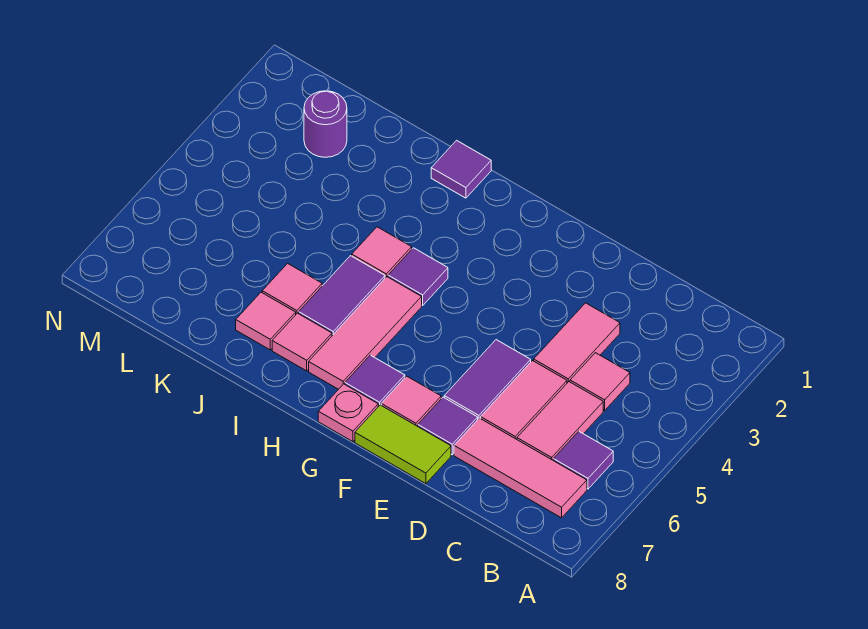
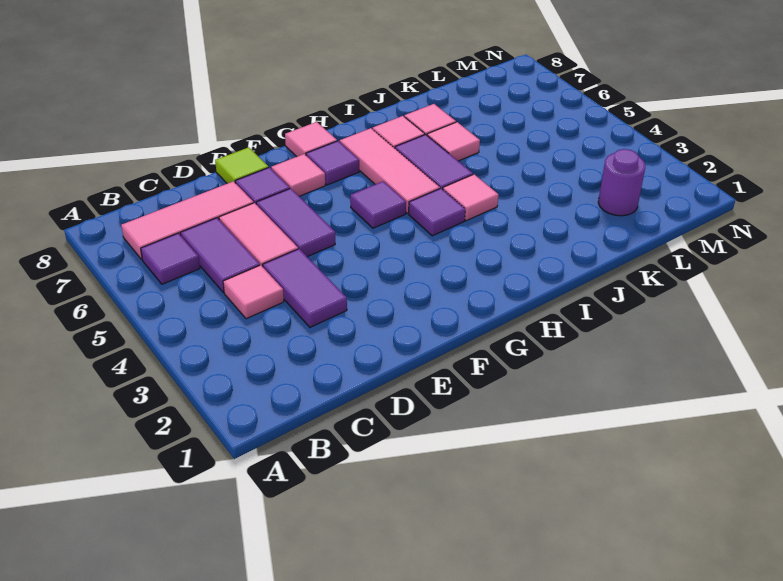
pink 1x2 tile [517,382,603,460] -> purple 1x2 tile [180,218,260,293]
pink 1x2 tile [534,303,620,383] -> purple 1x2 tile [263,249,347,327]
lime 1x2 tile [355,405,451,484] -> lime 1x1 tile [215,147,268,184]
pink 1x1 plate [318,384,378,442] -> pink 1x1 tile [285,122,337,157]
purple 1x1 tile [431,140,491,198] -> purple 1x1 tile moved to [350,181,406,228]

